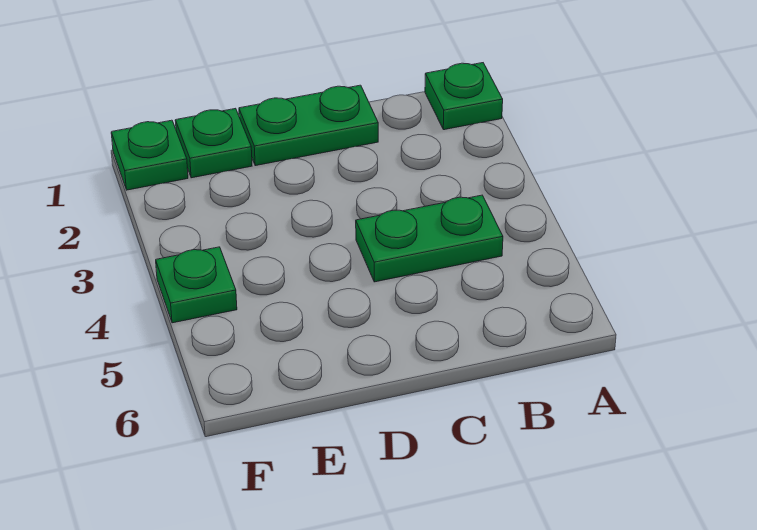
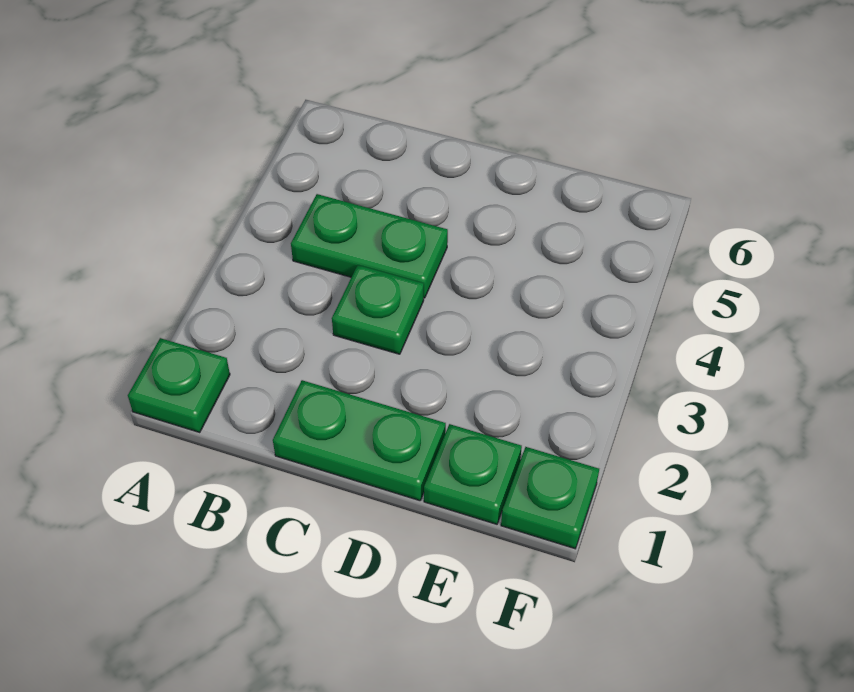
green 1x1 plate [156,247,237,323] -> green 1x1 plate moved to [332,265,424,354]

